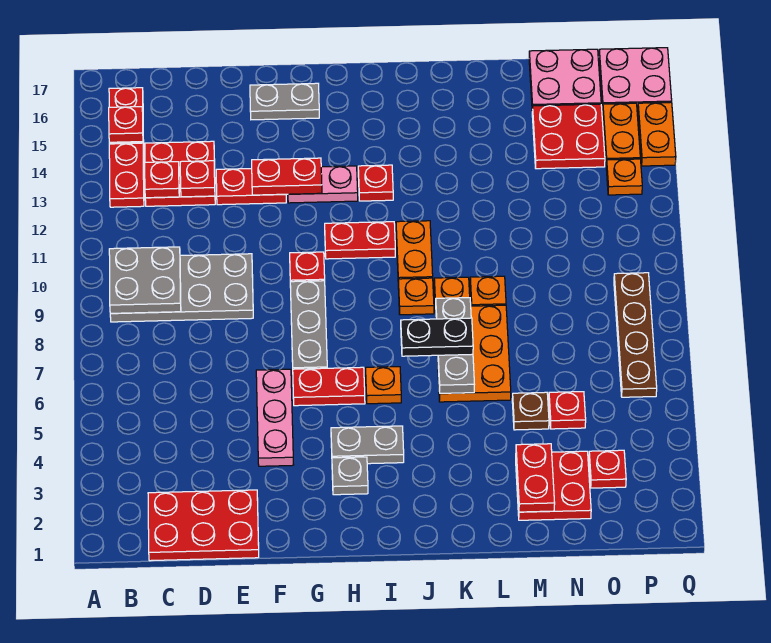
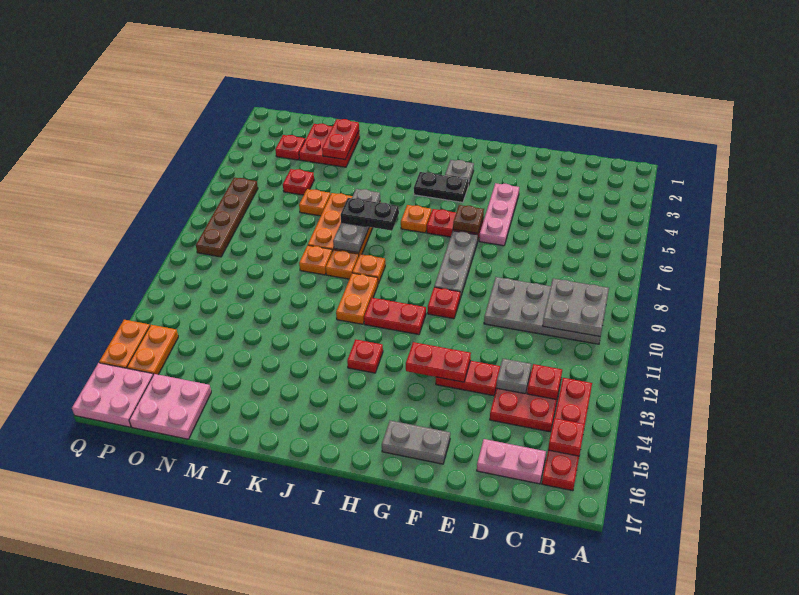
red 2x3 plate [148,490,259,561] -> none
red 1x1 plate [180,161,215,197] -> grey 1x1 plate [496,359,531,394]
pink 1x2 plate [288,166,358,203] -> pink 1x2 plate moved to [477,439,546,484]
grey 1x2 plate [331,426,404,464] -> black 1x2 plate [414,172,469,202]
brown 1x1 plate [512,392,549,430] -> brown 1x1 plate moved to [453,205,484,233]
red 2x2 plate [532,104,605,169] -> none
orange 1x1 plate [606,159,642,195] -> orange 1x1 plate moved to [299,189,330,216]

